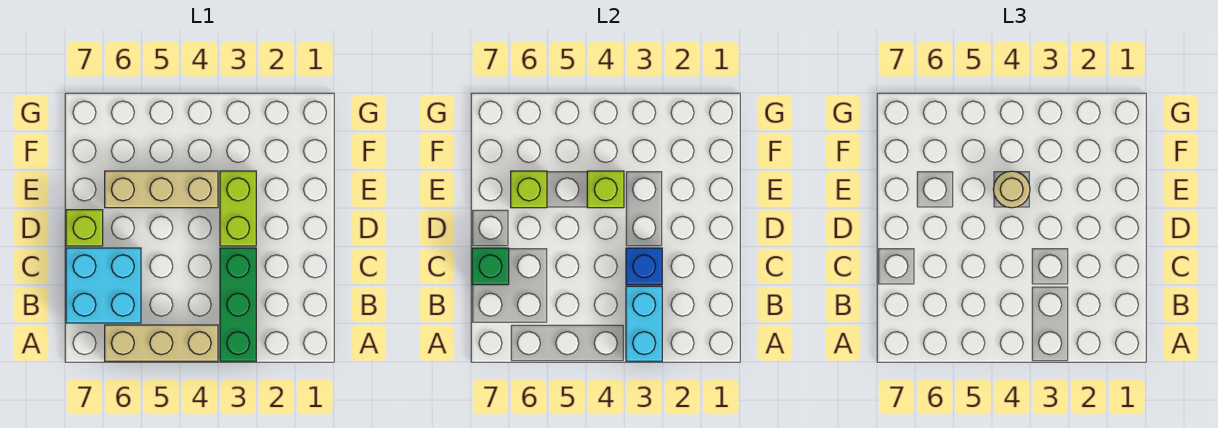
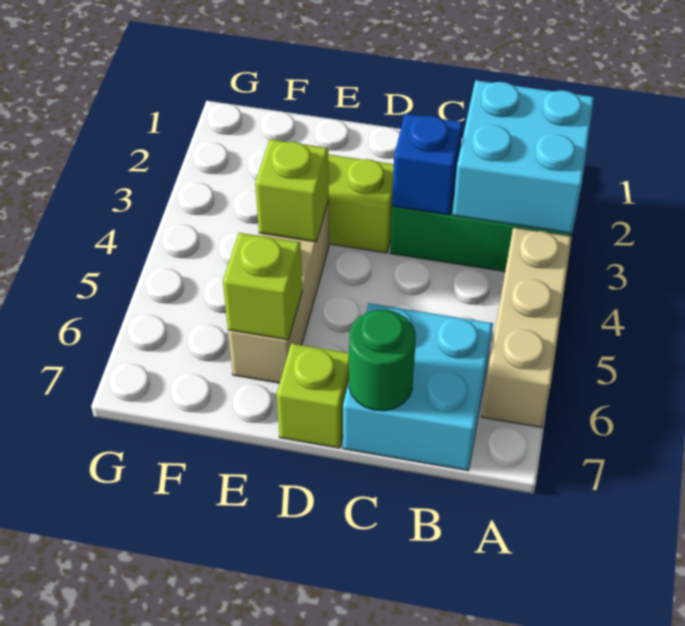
cyan 1x2 brick [626,286,662,361] -> cyan 2x2 brick [453,80,594,234]
green 1x1 brick [472,248,509,285] -> green 1x1 round brick [349,310,416,411]
tan 1x1 round brick [993,171,1030,208] -> none

